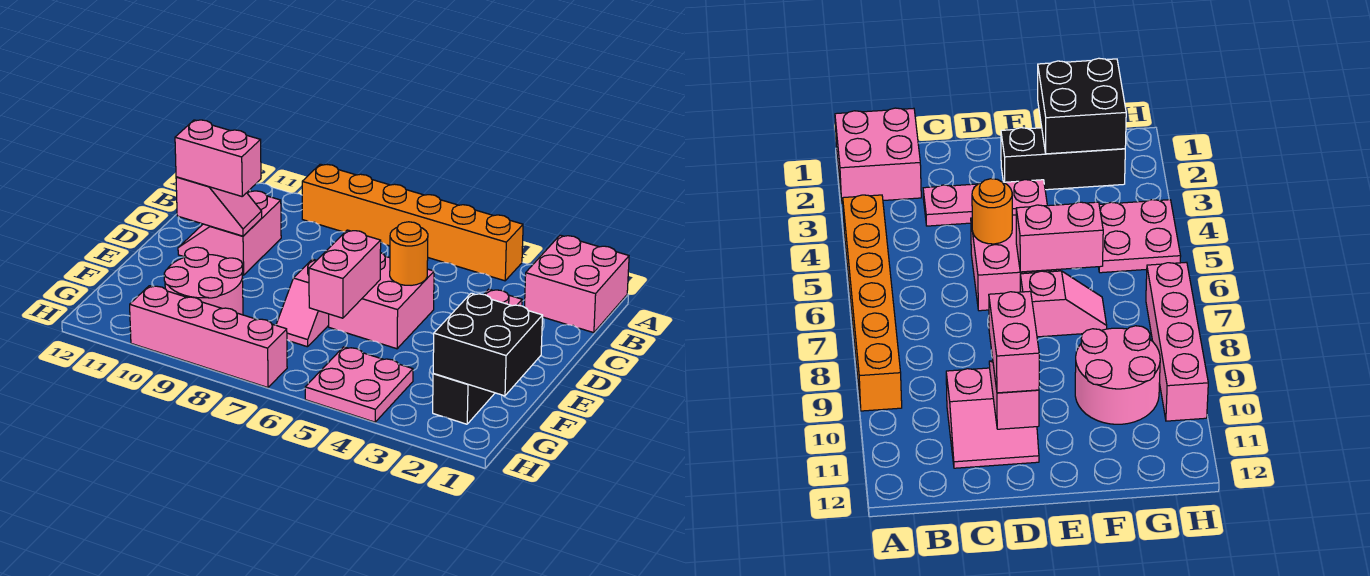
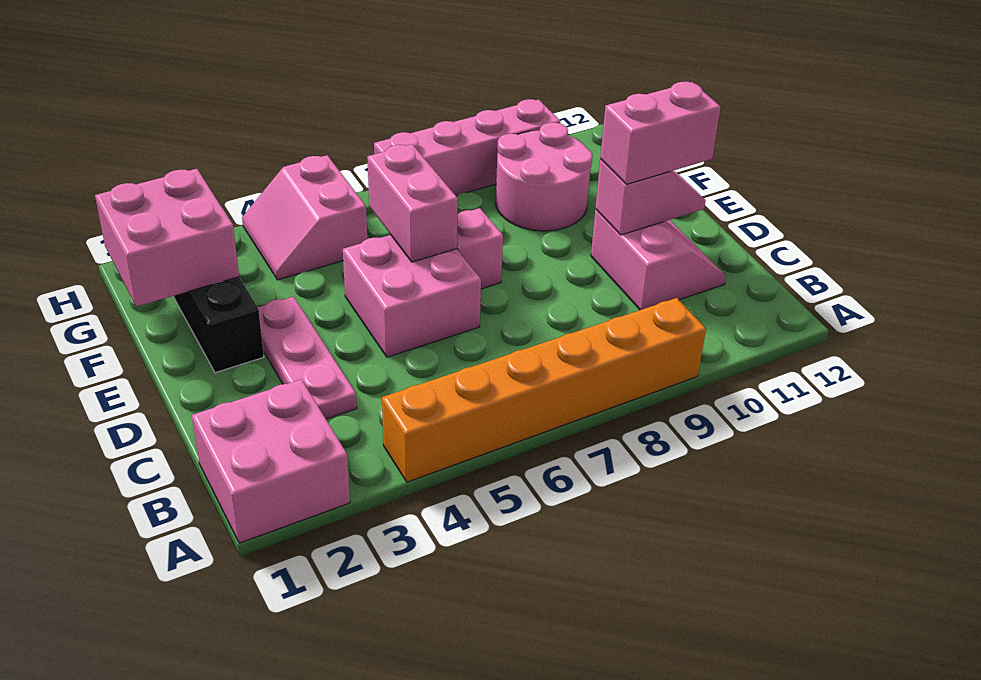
orange 1x1 round brick [390,222,428,285] -> none
pink 1x2 slope [176,177,262,236] -> pink 1x2 slope turned to [595,159,706,235]
black 2x2 brick [433,293,543,396] -> pink 2x2 brick [95,169,239,307]
pink 2x2 plate [305,347,413,422] -> pink 2x2 slope [242,155,367,280]

